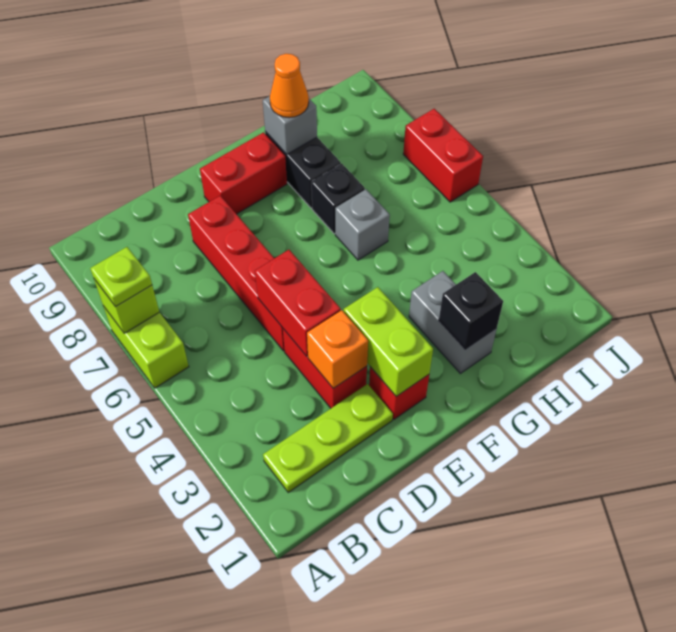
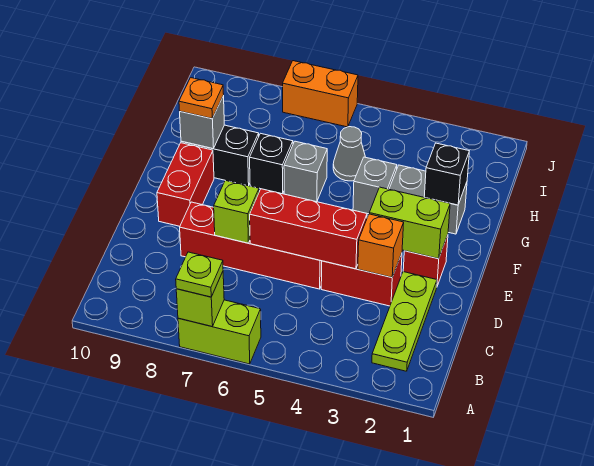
red 1x2 brick [255,250,341,357] -> red 1x3 brick [250,189,367,269]
none -> lime 1x1 brick [214,181,259,243]
none -> grey 1x1 brick [353,157,397,214]
orange 1x1 cone [270,54,309,118] -> orange 1x1 plate [179,78,224,119]
none -> grey 1x1 cone [333,127,365,181]
red 1x2 brick [403,109,483,202] -> orange 1x2 brick [283,61,358,127]

